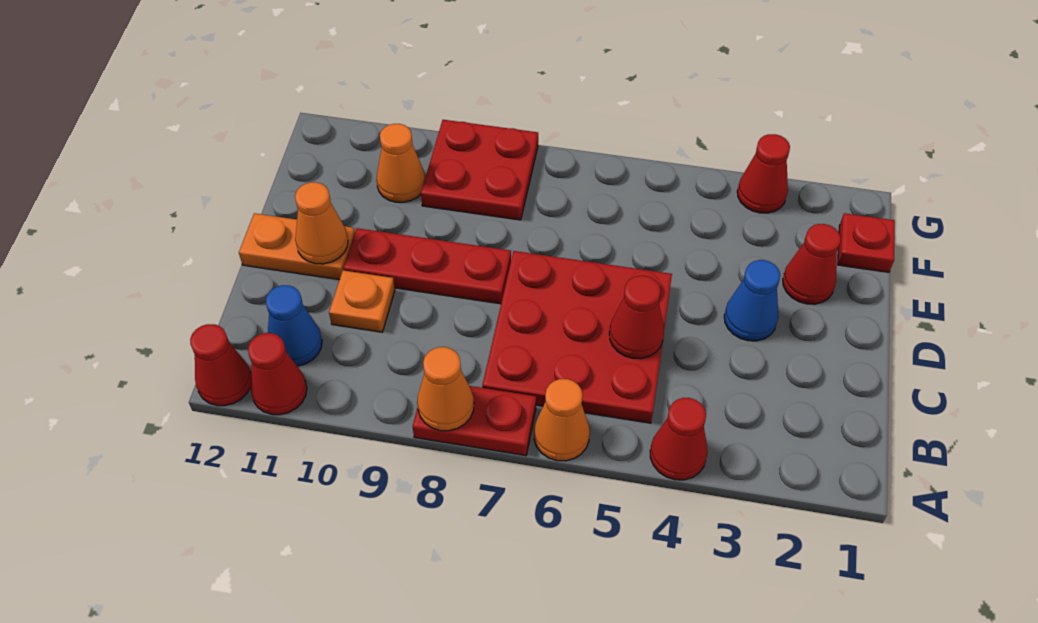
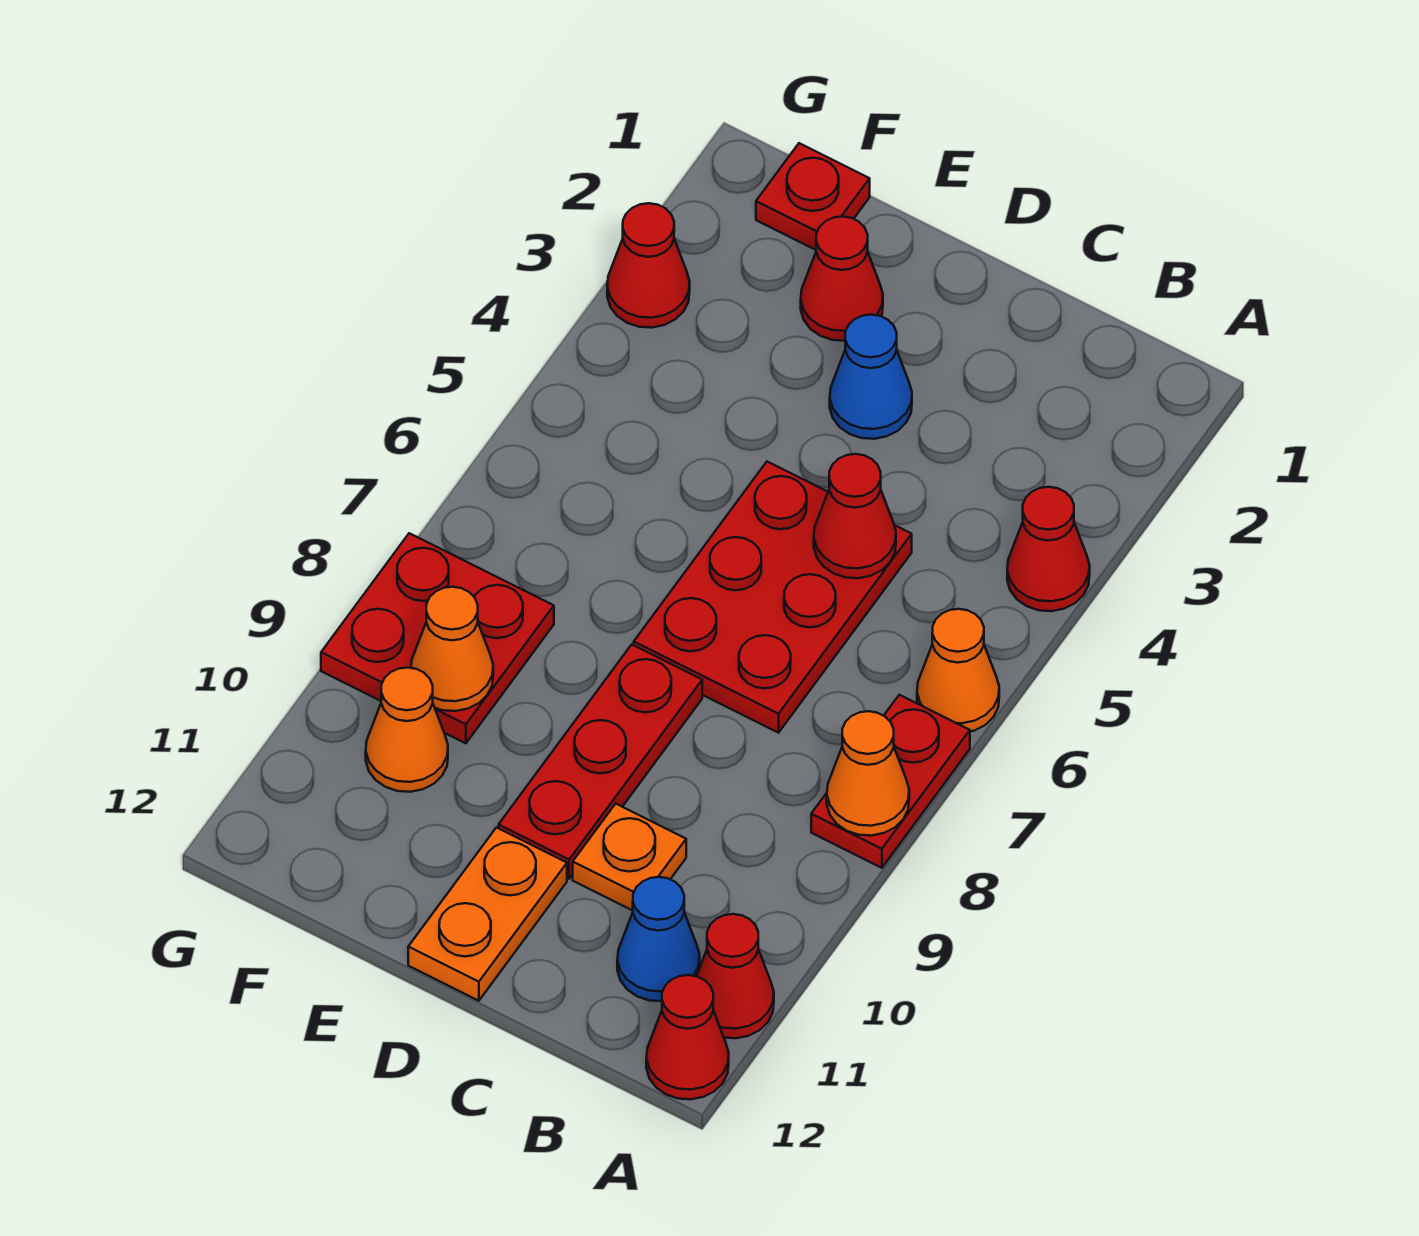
red 3x3 plate [482,251,672,423] -> red 2x3 plate [634,462,912,733]
orange 1x1 cone [295,182,348,264] -> orange 1x1 cone moved to [411,587,493,711]

